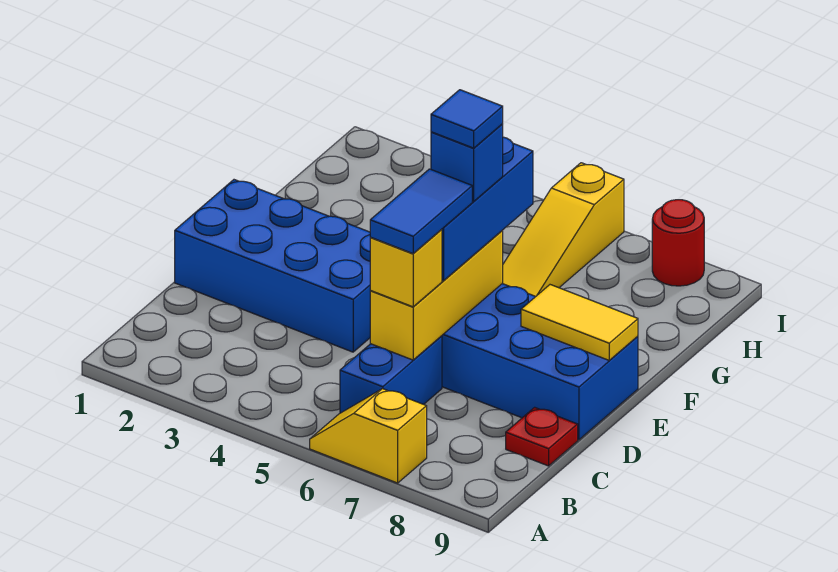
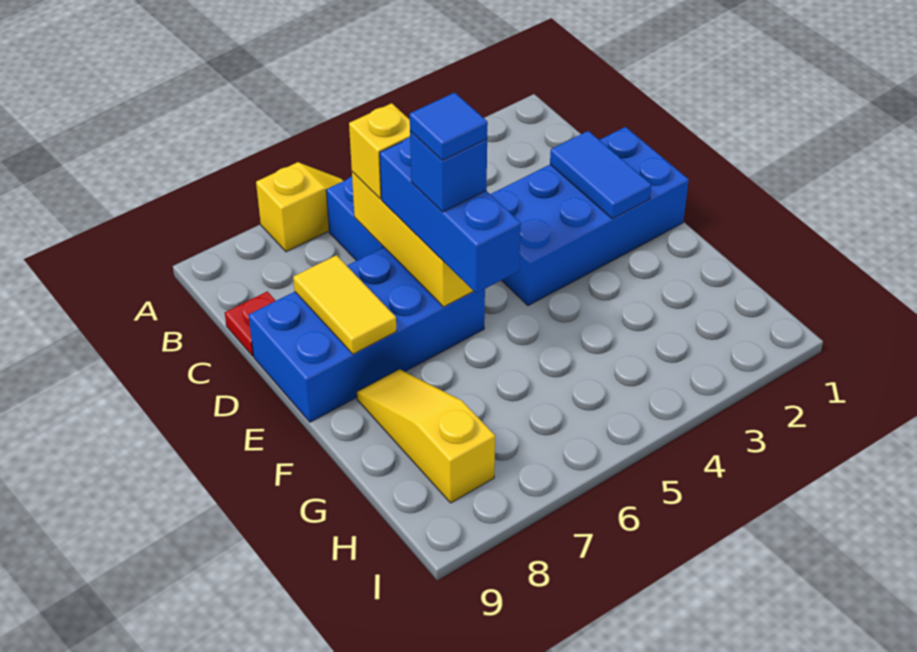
blue 1x2 tile [370,169,472,253] -> blue 1x2 tile moved to [550,131,651,219]
yellow 1x2 tile [521,285,638,360] -> yellow 1x2 tile turned to [293,255,396,354]
yellow 1x3 slope [502,163,624,297] -> yellow 1x3 slope moved to [357,369,495,503]
red 1x1 round brick [652,200,704,286] -> none

